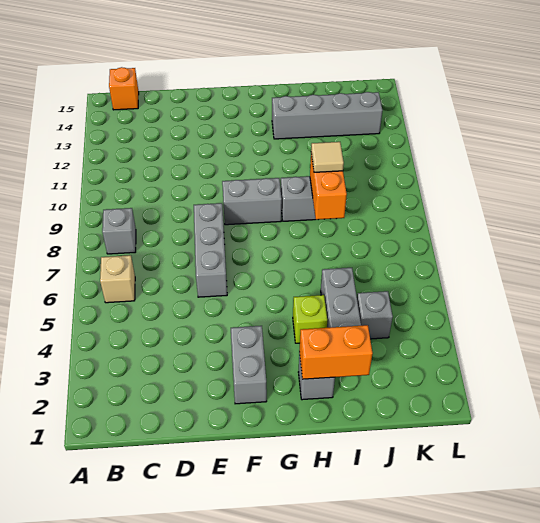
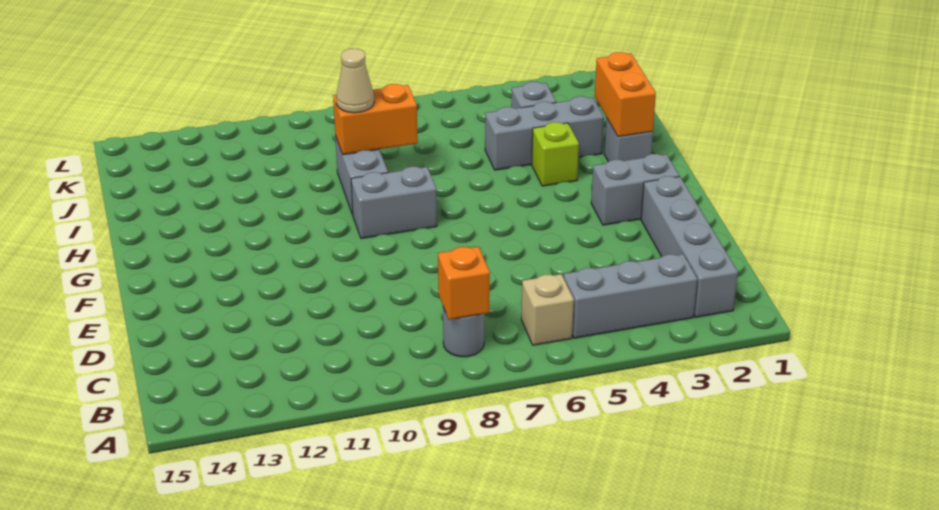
grey 1x1 brick [102,208,136,254] -> grey 1x1 round brick [443,307,485,357]
orange 1x1 brick [109,67,139,110] -> orange 1x1 brick moved to [438,247,490,320]
grey 1x3 brick [194,203,227,297] -> grey 1x3 brick moved to [563,254,697,338]
grey 1x2 brick [222,178,282,225] -> grey 1x2 brick turned to [351,167,437,239]
grey 1x4 brick [272,92,382,139] -> grey 1x4 brick moved to [641,176,738,317]
tan 1x1 tile [311,142,344,172] -> tan 1x1 cone [336,49,374,113]

